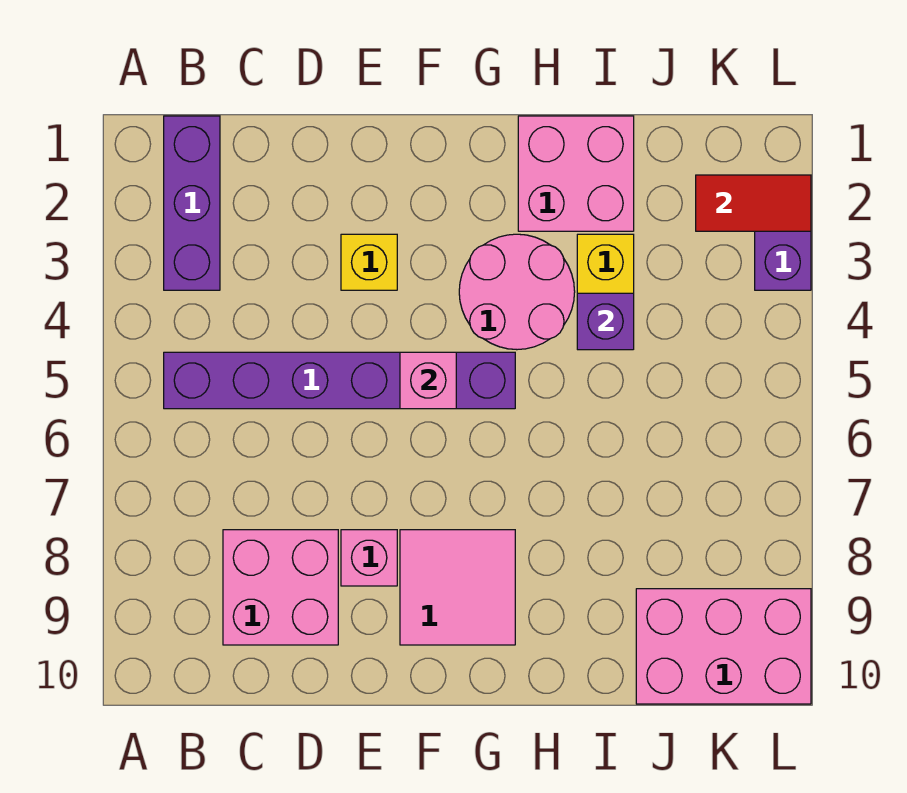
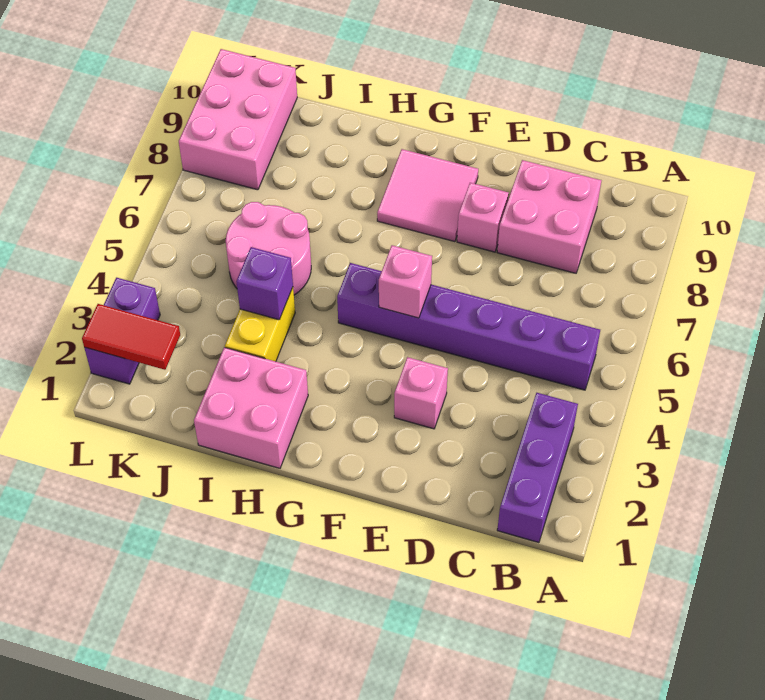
yellow 1x1 brick [341,234,397,290] -> pink 1x1 brick [394,357,448,429]
pink 2x2 round brick [459,234,575,350] -> pink 2x2 round brick moved to [226,202,311,295]
pink 2x3 brick [636,589,811,704] -> pink 2x3 brick turned to [179,49,297,190]

